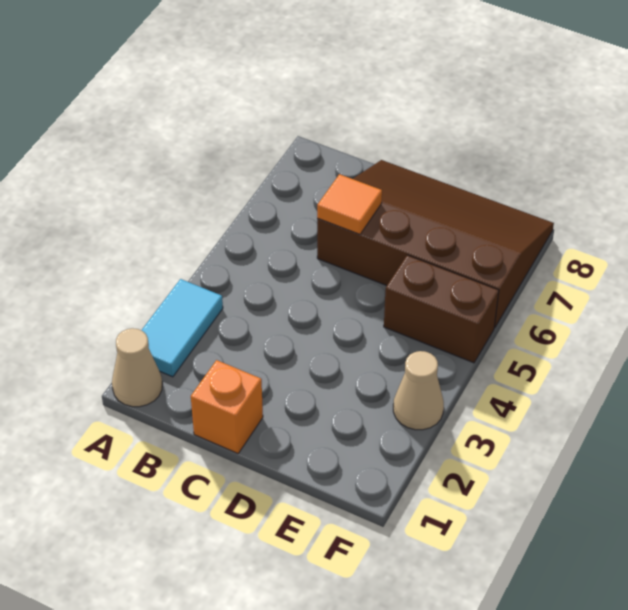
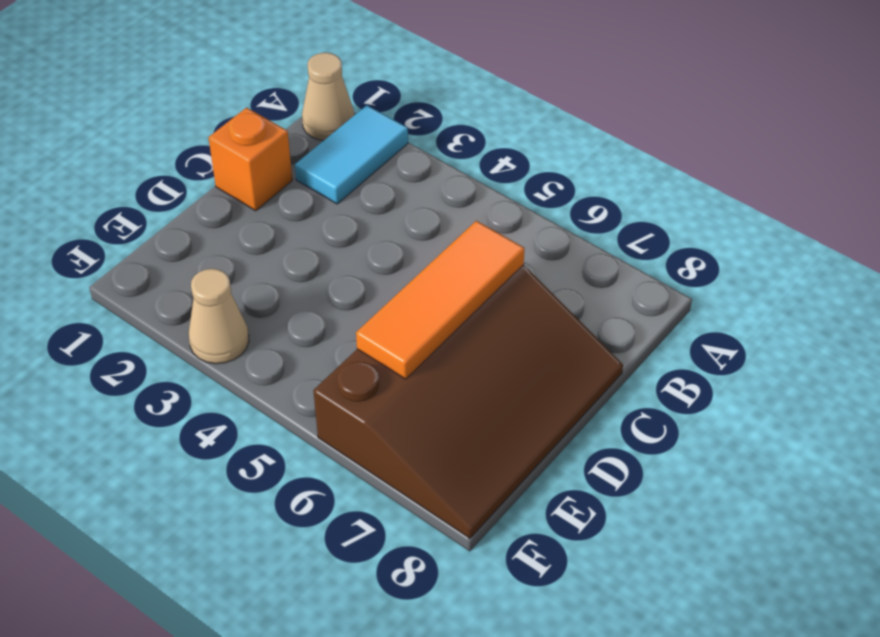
cyan 1x2 tile [141,279,223,377] -> cyan 1x2 tile turned to [295,105,408,204]
orange 1x1 tile [317,174,382,234] -> orange 1x3 tile [356,221,525,379]
brown 1x2 brick [384,255,499,363] -> none

